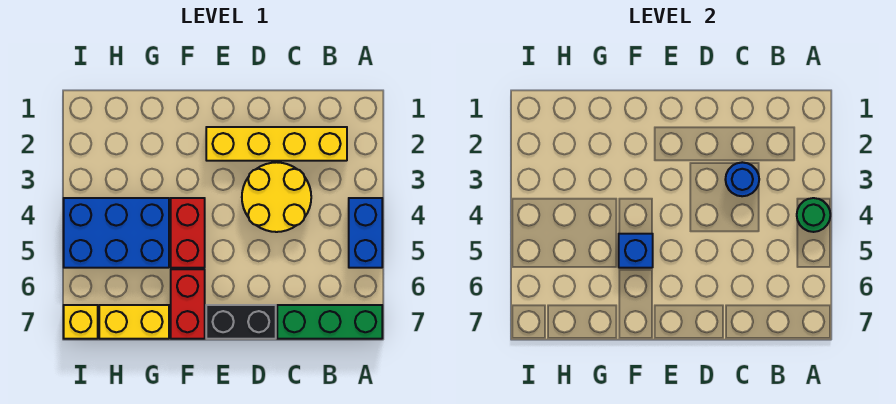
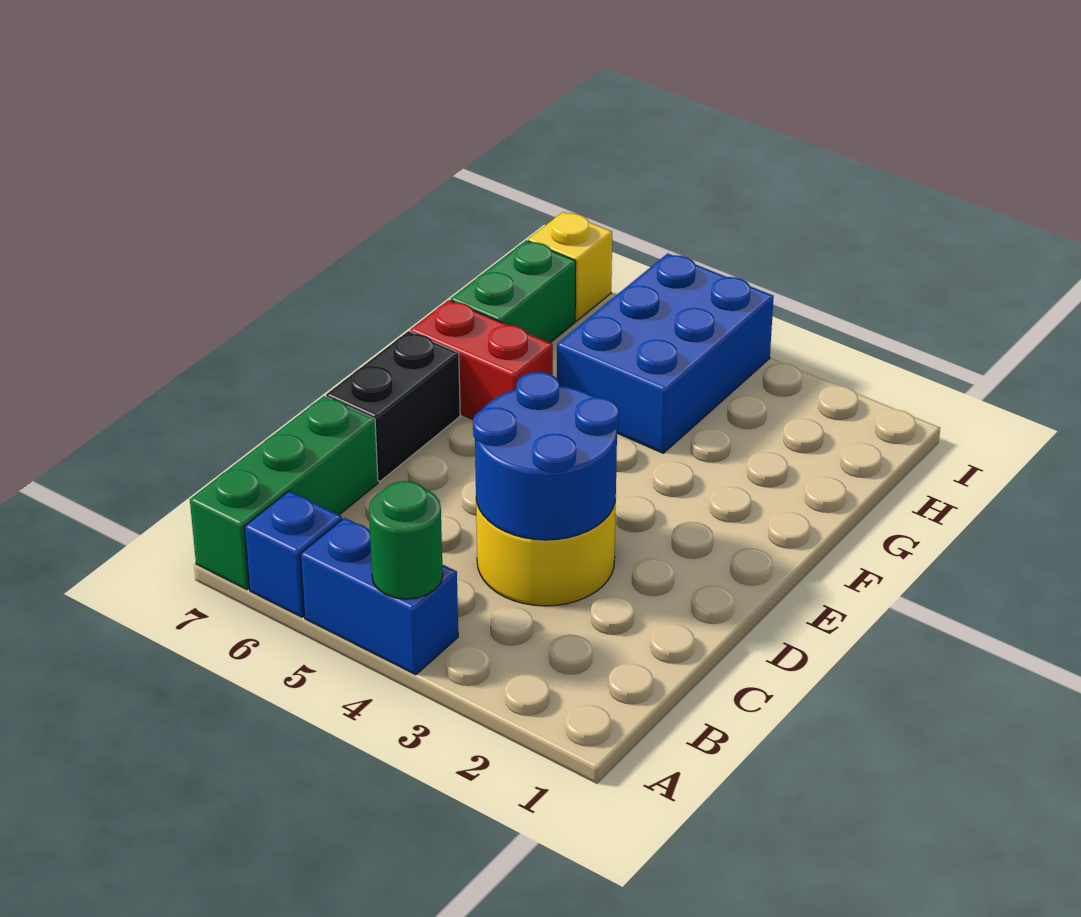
yellow 1x4 brick [206,127,347,161] -> none
blue 1x1 round brick [725,162,759,196] -> blue 2x2 round brick [473,372,619,540]
red 1x2 brick [171,198,205,268] -> none
blue 1x1 brick [619,234,653,268] -> blue 1x1 brick moved to [245,491,342,617]
yellow 1x2 brick [99,305,169,339] -> green 1x2 brick [451,240,576,343]

